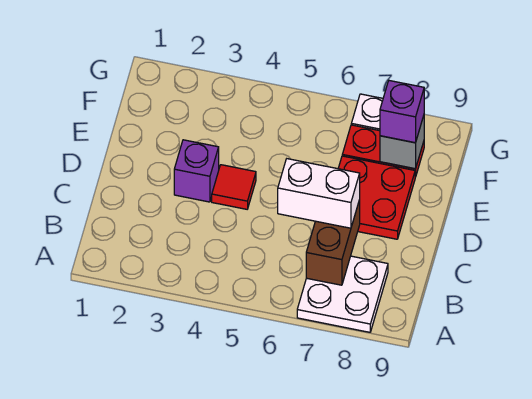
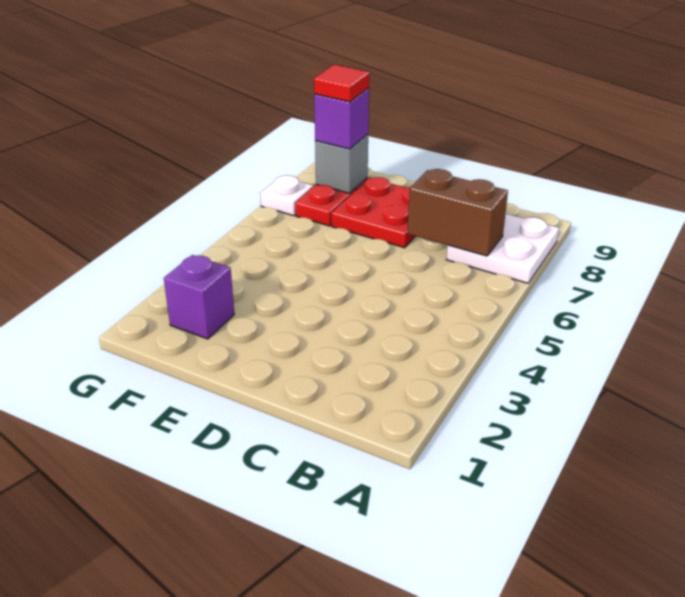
white 1x2 brick [278,159,360,228] -> none
purple 1x1 brick [174,140,219,202] -> purple 1x1 brick moved to [164,255,234,339]
red 1x1 tile [212,165,256,209] -> red 1x1 tile moved to [314,64,369,102]

